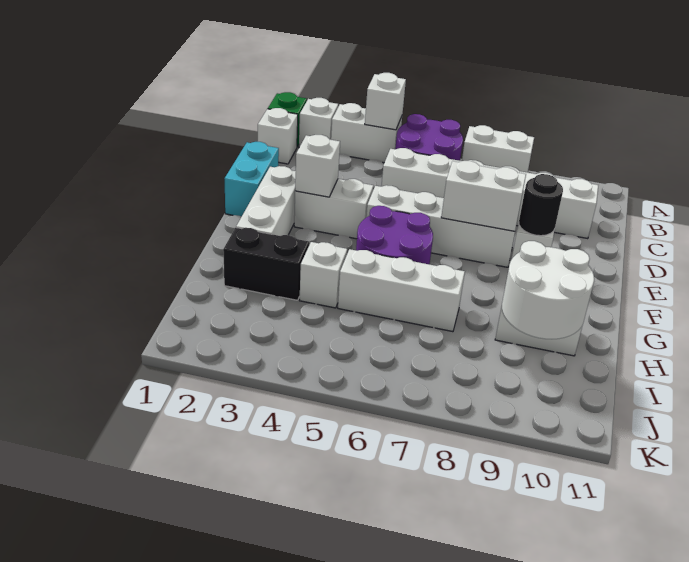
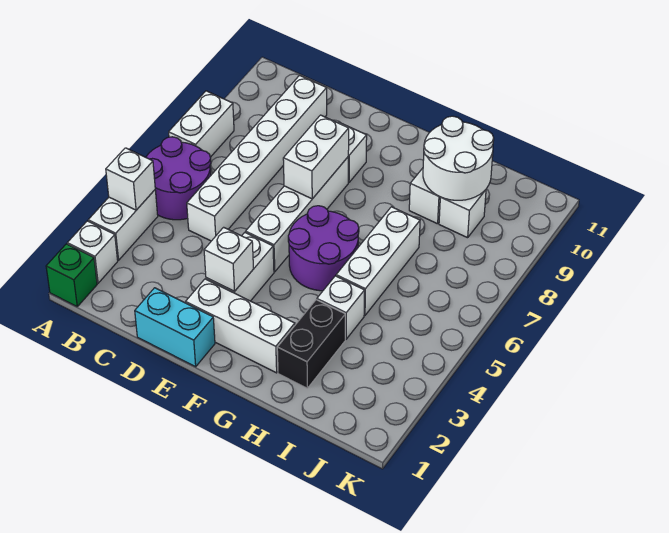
white 1x1 brick [258,108,298,164] -> white 1x1 brick moved to [439,190,486,238]
black 1x1 round brick [519,174,563,236] -> none

